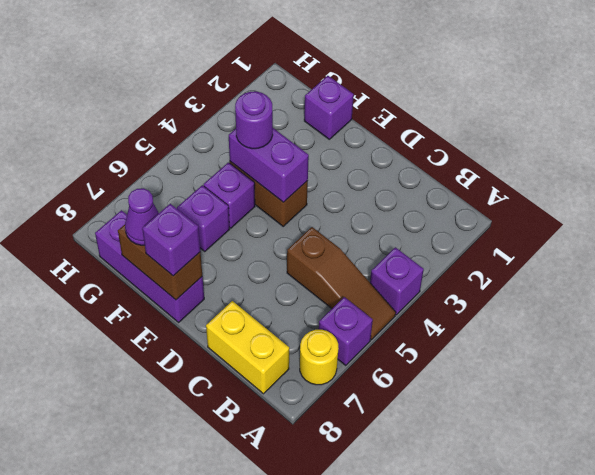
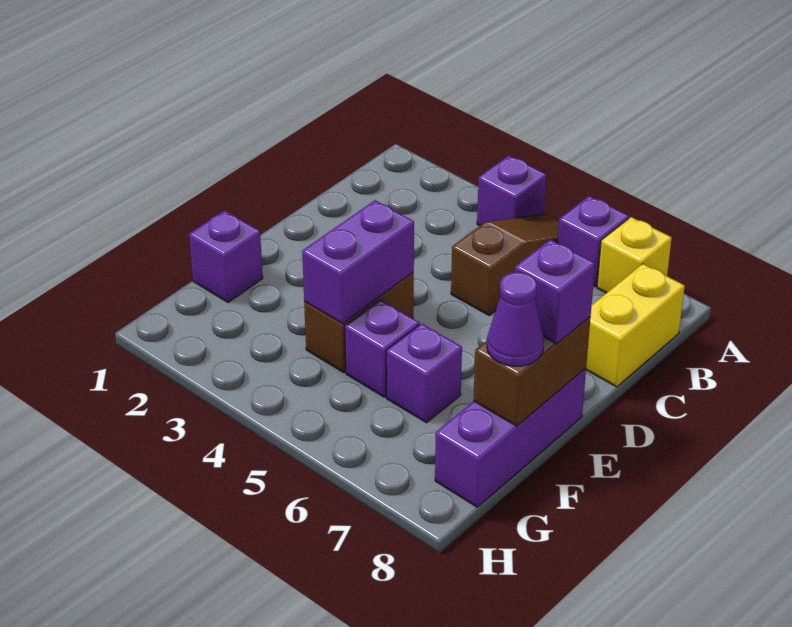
yellow 1x1 round brick [300,330,338,385] -> yellow 1x1 brick [597,217,672,293]
purple 1x1 round brick [235,91,273,149] -> none

